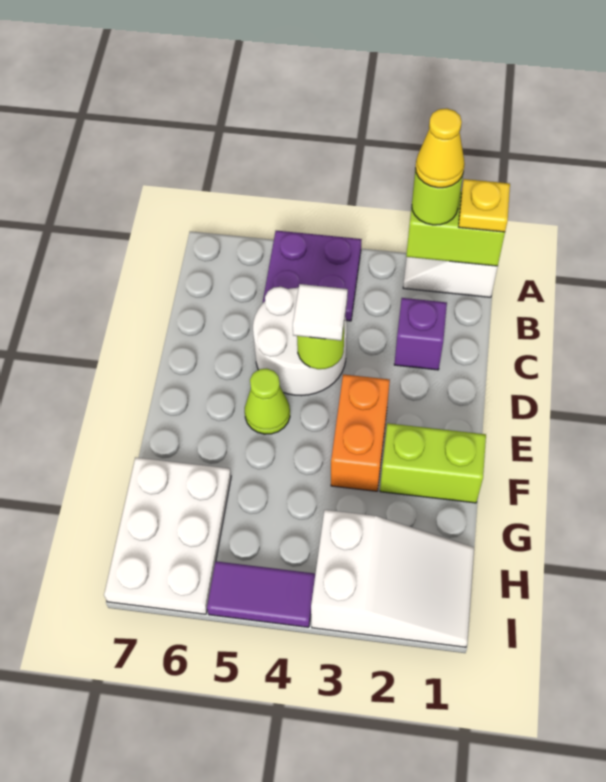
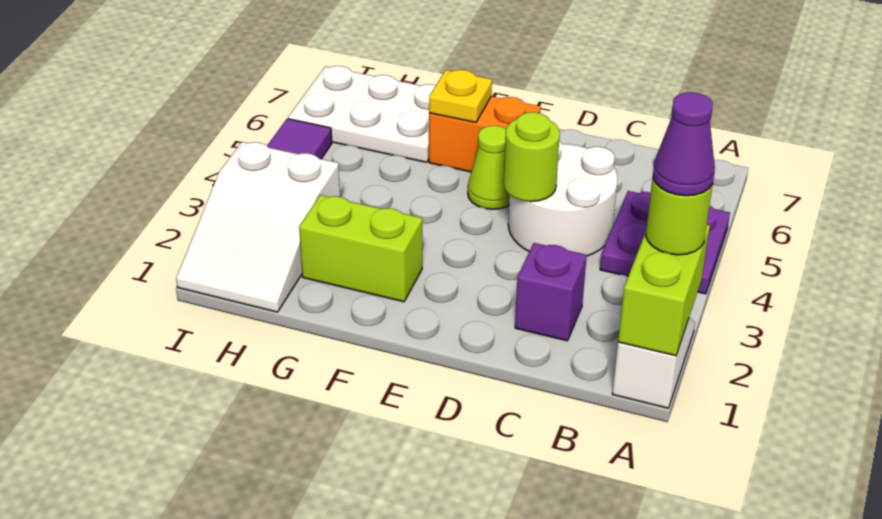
yellow 1x1 plate [459,179,510,232] -> yellow 1x1 plate moved to [429,70,492,122]
yellow 1x1 cone [416,108,465,188] -> purple 1x1 cone [653,92,715,196]
white 1x1 tile [293,284,348,341] -> none
orange 1x2 brick [331,374,390,491] -> orange 1x2 brick moved to [429,96,541,172]
lime 1x2 brick [380,423,486,503] -> lime 1x2 brick turned to [299,195,422,302]

